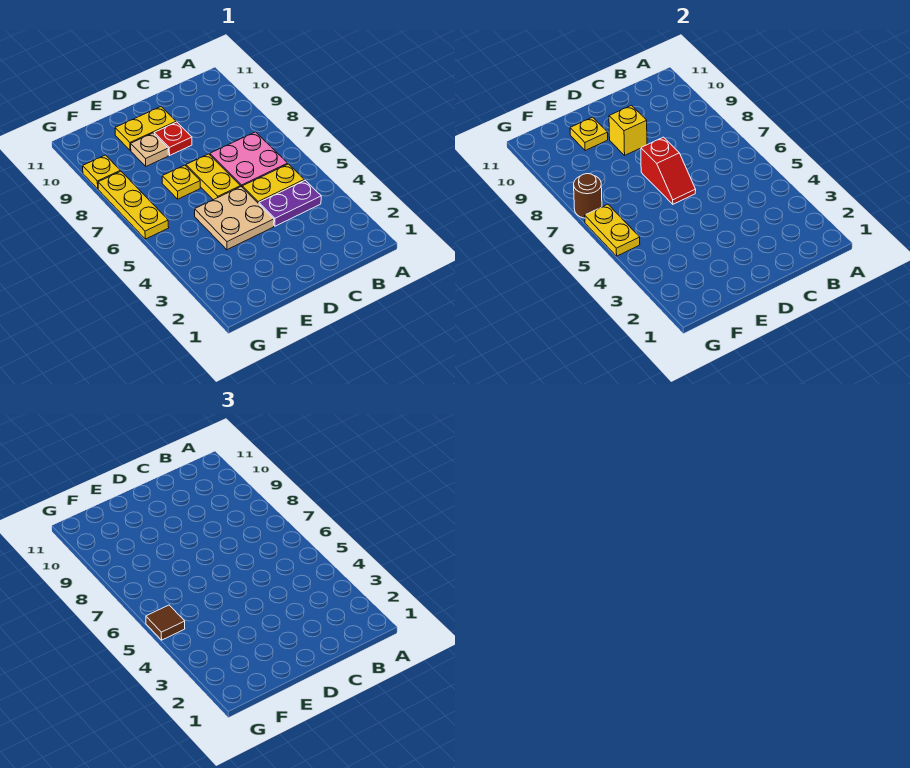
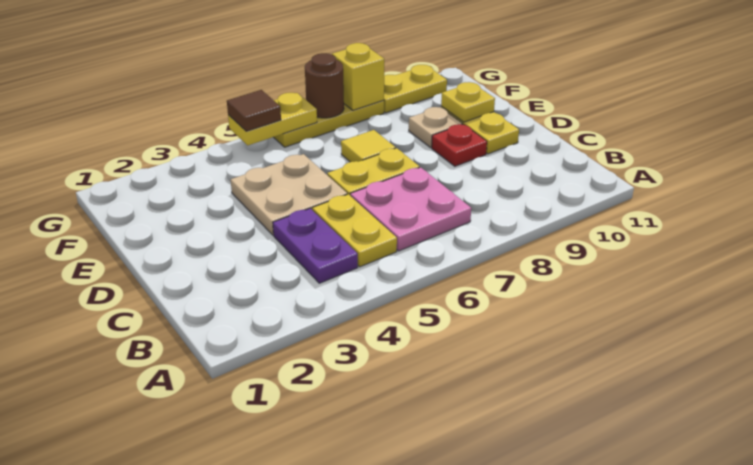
red 1x2 slope [641,137,696,204] -> none
yellow 1x1 brick [609,105,647,155] -> yellow 1x1 brick moved to [332,43,384,110]
yellow 1x1 plate [162,165,200,199] -> yellow 1x1 tile [341,130,396,162]
yellow 1x1 plate [83,155,120,189] -> yellow 1x2 plate [384,65,447,113]

